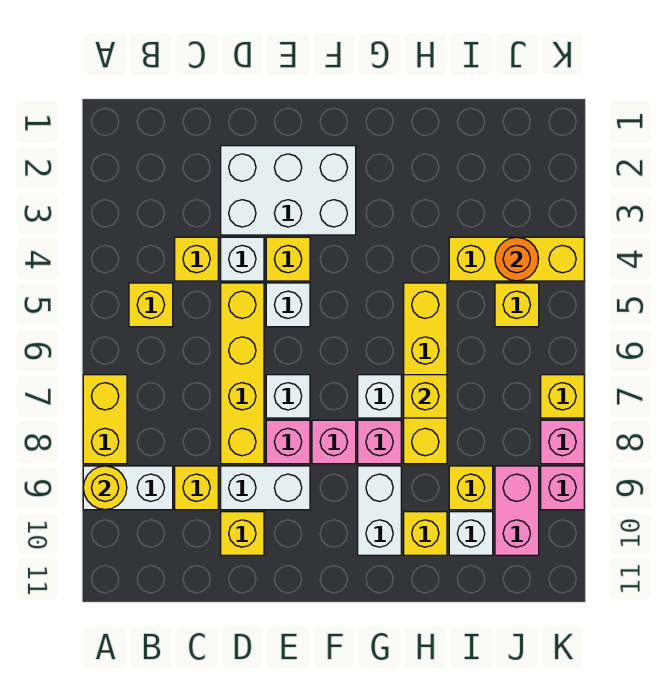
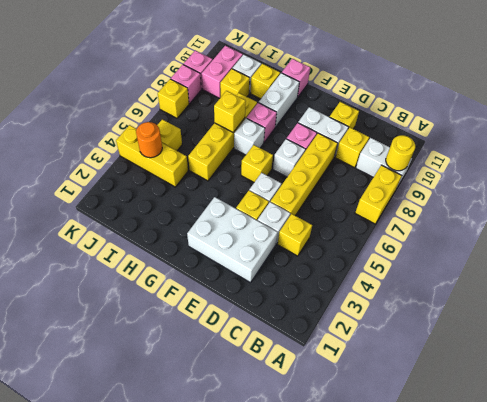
yellow 1x1 brick [129,283,173,327] -> yellow 1x1 brick moved to [241,145,273,182]
pink 1x1 brick [312,420,356,464] -> pink 1x1 brick moved to [282,59,310,97]

